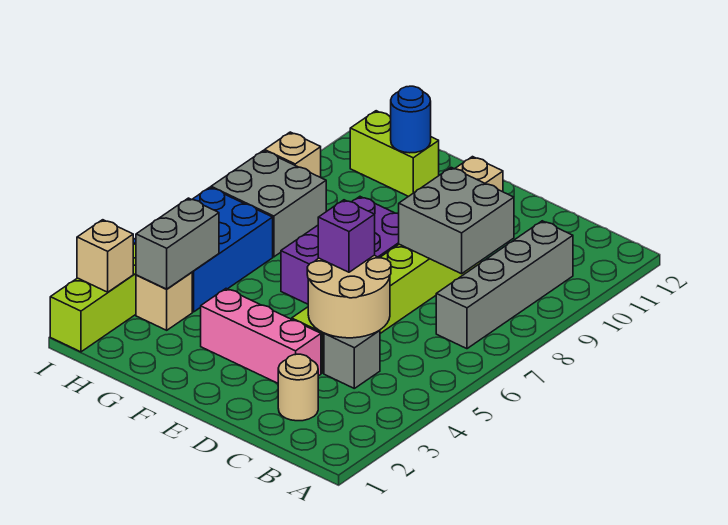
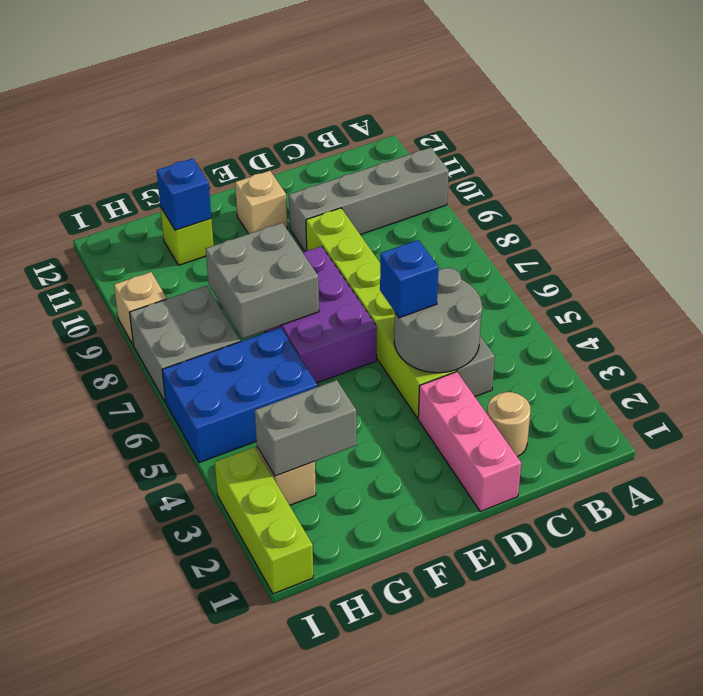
grey 1x4 brick [436,221,573,349] -> grey 1x4 brick turned to [289,147,449,251]
tan 2x2 round brick [307,255,391,338] -> grey 2x2 round brick [394,268,482,373]
grey 2x2 brick [399,168,514,274] -> grey 2x2 brick moved to [206,223,319,339]
pink 1x3 brick [201,289,321,383] -> pink 1x3 brick turned to [418,372,521,511]
purple 1x1 brick [318,200,375,272] -> blue 1x1 brick [380,240,439,318]
lime 1x2 brick [350,111,439,197] -> lime 1x1 brick [160,207,213,265]
blue 1x1 round brick [390,86,431,153] -> blue 1x1 brick [157,158,211,230]
grey 1x2 brick [136,198,219,289] -> grey 1x2 brick turned to [255,380,356,476]
blue 2x3 brick [133,187,273,312] -> blue 2x3 brick turned to [162,328,317,463]
tan 1x1 brick [77,220,133,292] -> none

